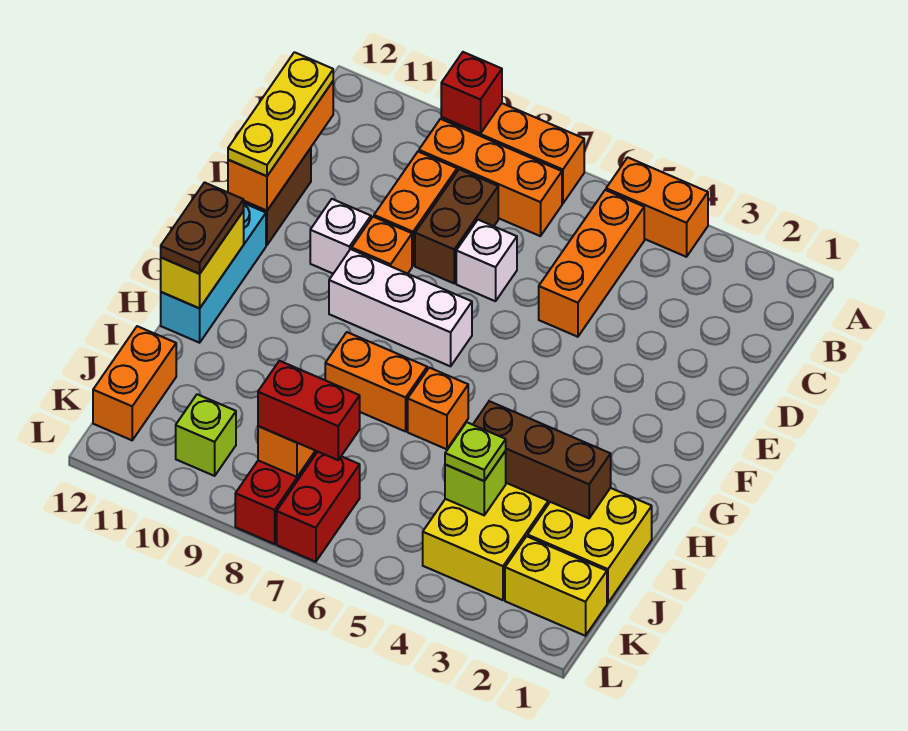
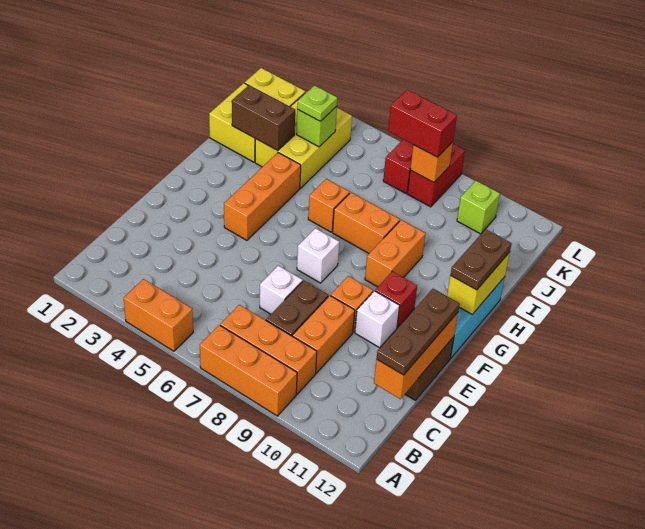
red 1x1 brick [441,52,502,134] -> red 1x1 brick moved to [375,271,417,328]
orange 1x3 brick [539,190,644,337] -> orange 1x3 brick moved to [224,153,301,240]
yellow 1x3 plate [228,52,333,176] -> brown 1x3 plate [377,289,460,375]
white 1x3 brick [329,249,472,366] -> white 1x1 brick [297,228,339,283]
brown 1x3 brick [473,401,611,518] -> brown 1x2 brick [232,85,295,151]
orange 1x2 brick [93,326,176,440] -> orange 1x2 brick moved to [365,220,426,287]

